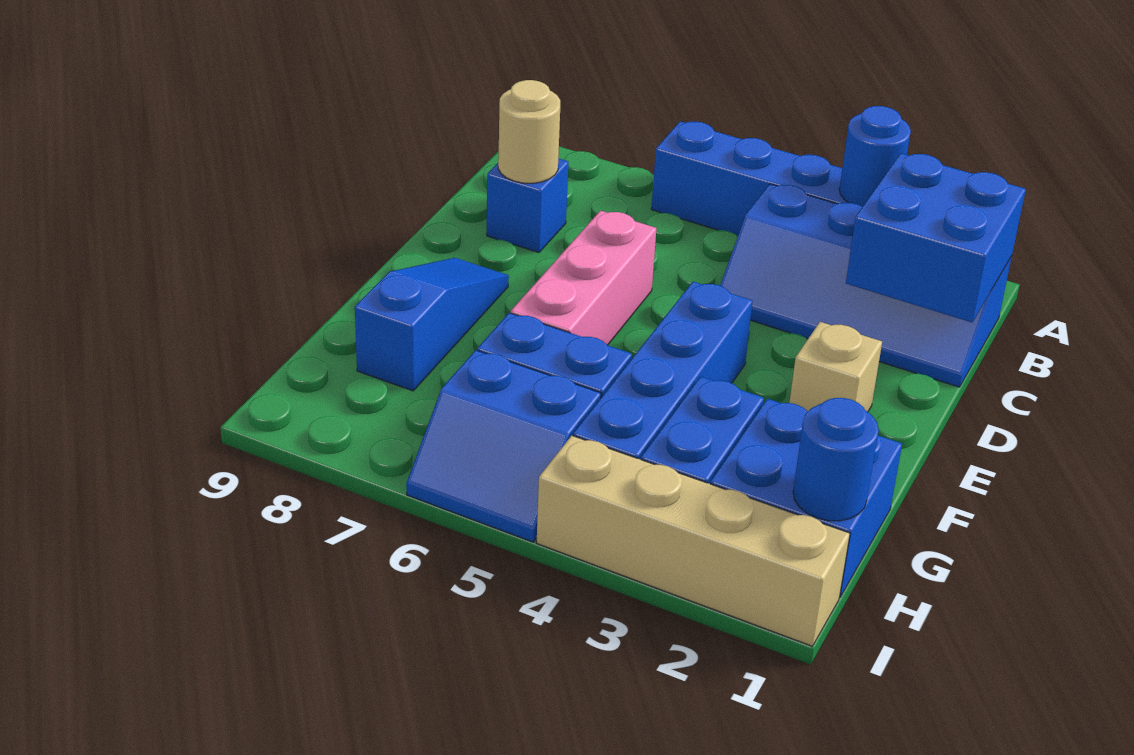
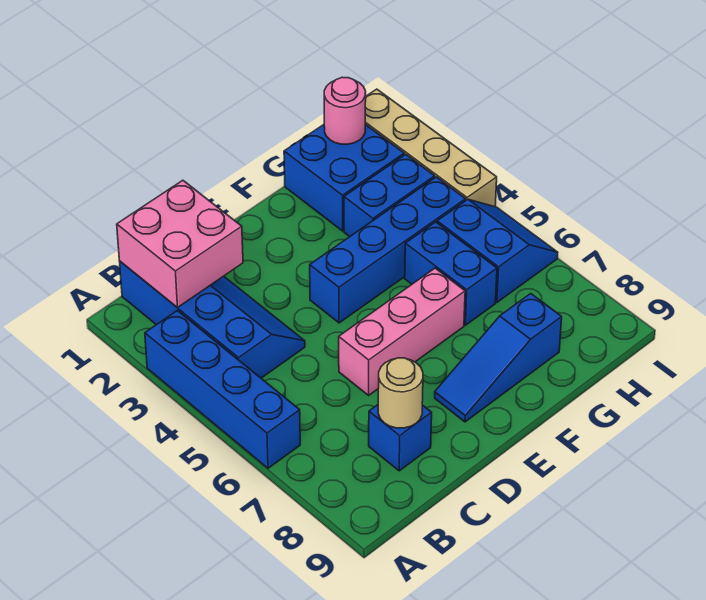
blue 1x1 round brick [839,106,911,207] -> none
blue 2x2 brick [846,153,1026,322] -> pink 2x2 brick [117,180,243,308]
tan 1x1 brick [789,322,882,412] -> none
blue 1x1 round brick [793,398,879,521] -> pink 1x1 round brick [324,77,366,144]

